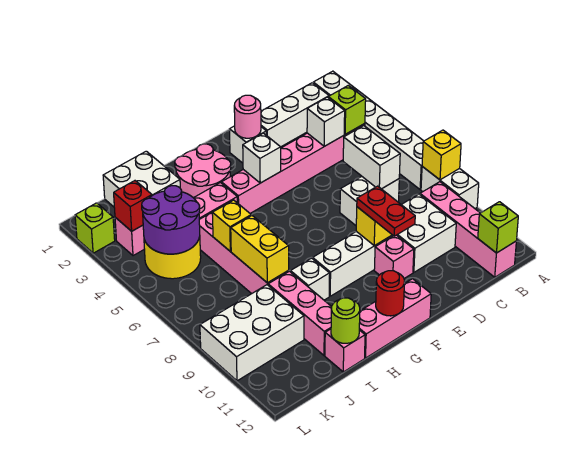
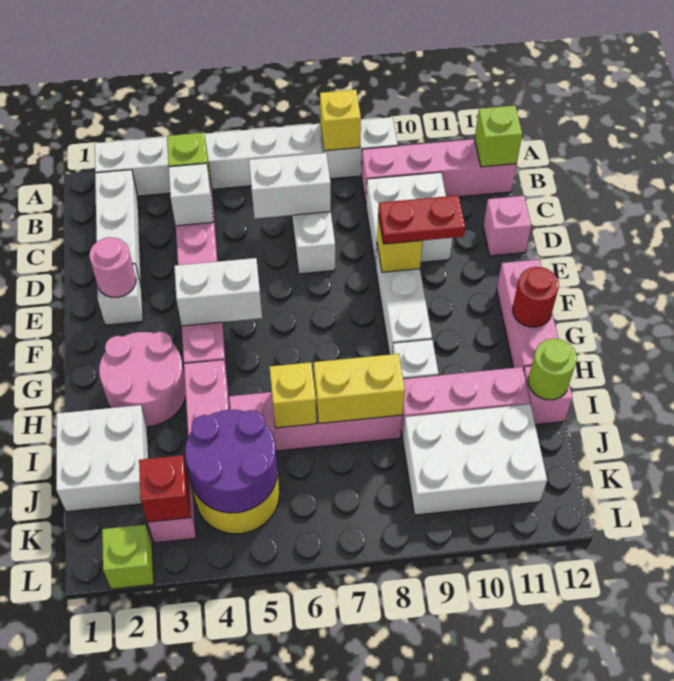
pink 1x1 brick [374,235,414,278] -> pink 1x1 brick moved to [483,196,531,256]
white 1x1 brick [243,133,281,183] -> white 1x2 brick [174,258,262,326]
white 2x3 brick [200,285,304,381] -> white 2x3 brick turned to [403,404,547,515]

